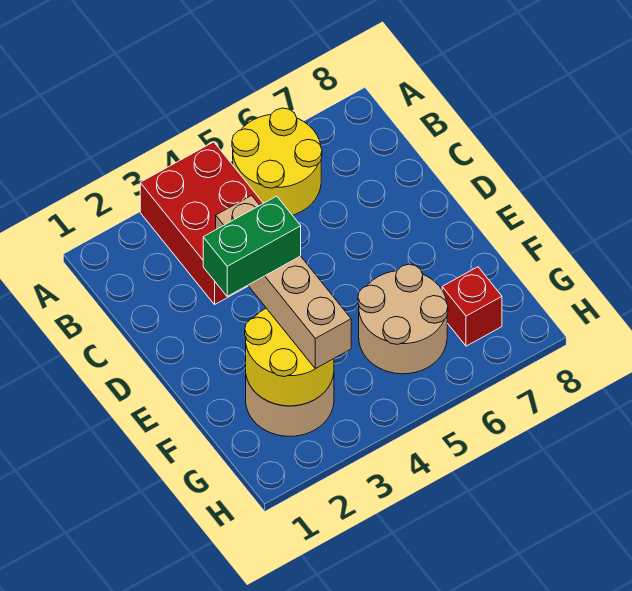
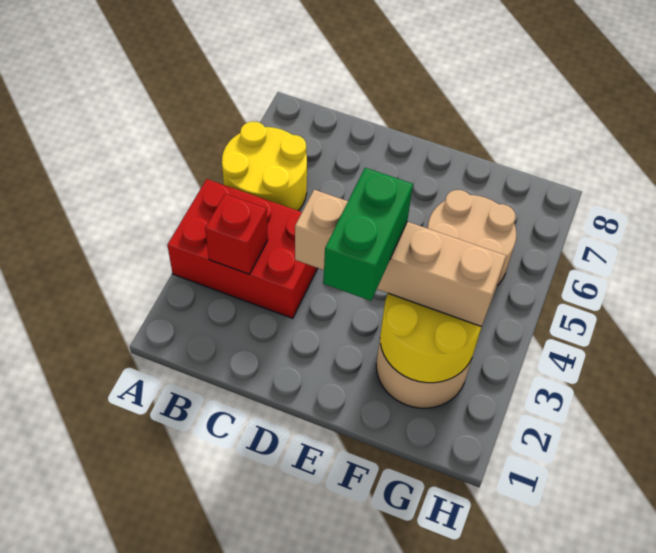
red 1x1 brick [442,267,502,346] -> red 1x1 brick moved to [205,194,268,274]

